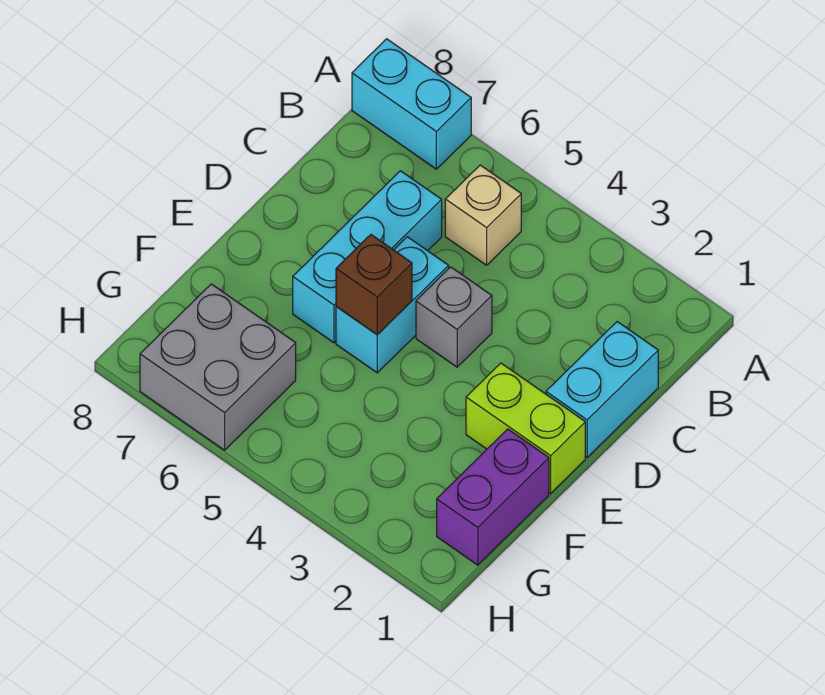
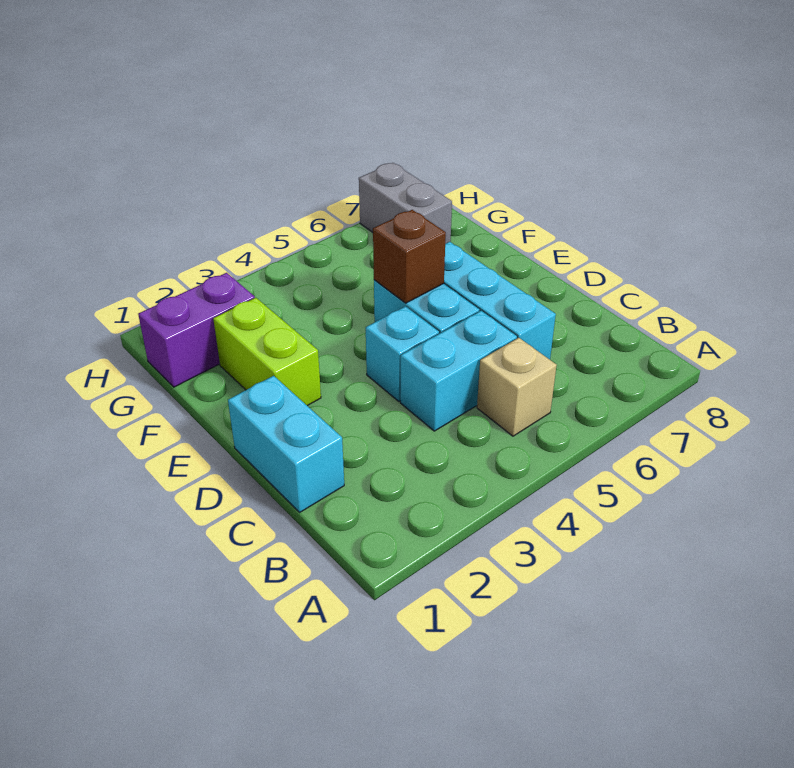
cyan 1x2 brick [352,39,471,169] -> cyan 1x2 brick moved to [400,311,517,431]
grey 1x1 brick [416,267,492,367] -> cyan 1x1 brick [366,306,439,401]
lime 1x2 brick [466,363,585,493] -> lime 1x2 brick turned to [213,298,321,406]
purple 1x2 brick [437,429,549,565] -> purple 1x2 brick turned to [138,273,255,387]
grey 2x2 brick [140,284,296,450] -> grey 1x2 brick [359,163,452,244]

